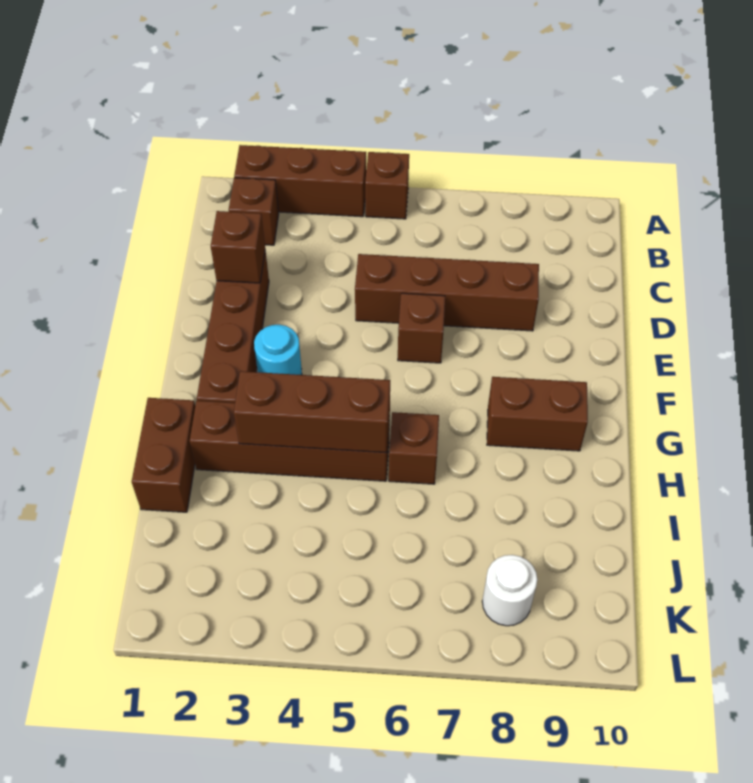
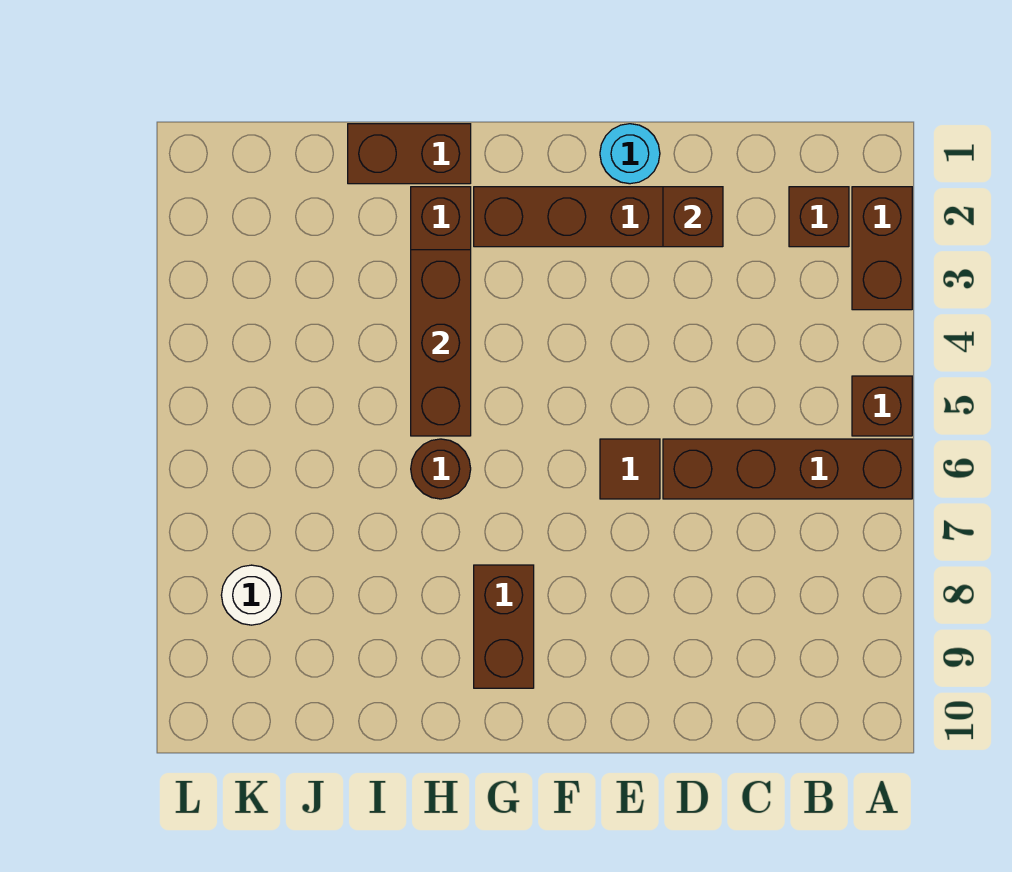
brown 1x3 brick [234,145,366,217] -> brown 1x2 brick [852,187,912,310]
brown 1x4 brick [355,254,539,331] -> brown 1x4 brick turned to [663,439,912,499]
brown 1x1 brick [398,293,445,363] -> brown 1x1 tile [600,439,660,499]
cyan 1x1 round brick [254,325,302,375] -> cyan 1x1 round brick moved to [600,124,660,184]
brown 1x1 brick [389,412,439,484] -> brown 1x1 round brick [411,439,471,499]

